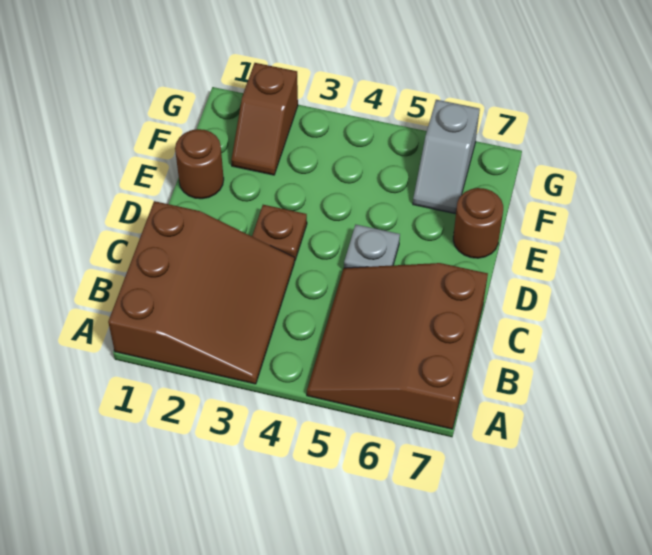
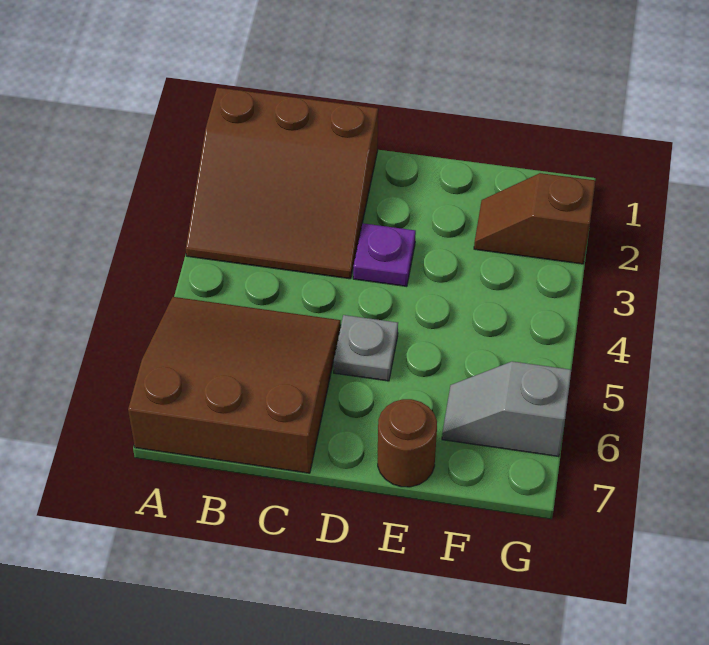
brown 1x1 plate [252,205,307,261] -> purple 1x1 plate [353,223,416,286]
brown 1x1 round brick [175,129,224,199] -> none

